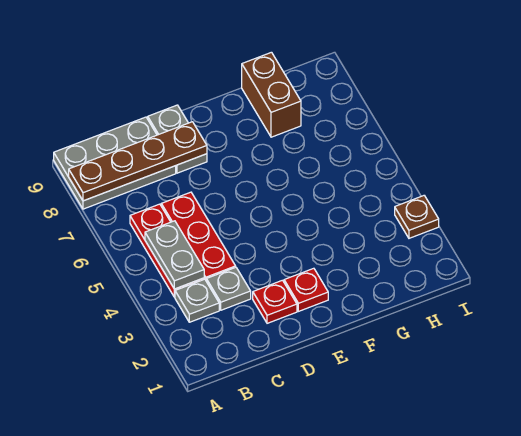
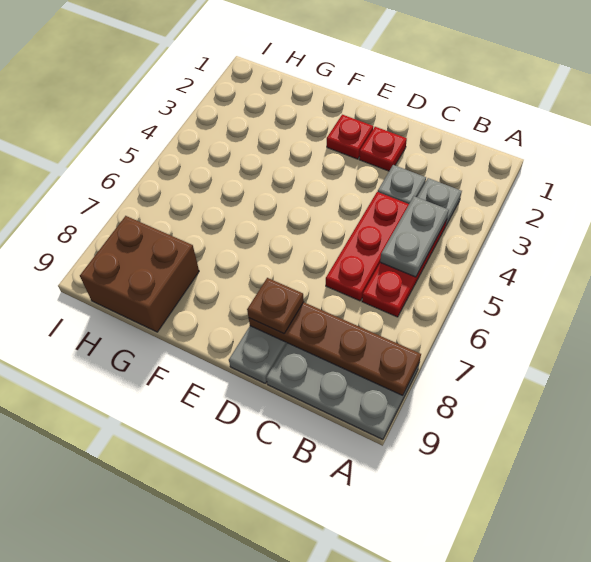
brown 1x2 brick [242,52,301,137] -> brown 2x2 brick [80,216,199,332]
brown 1x1 plate [395,196,439,238] -> brown 1x1 plate moved to [247,278,304,334]

